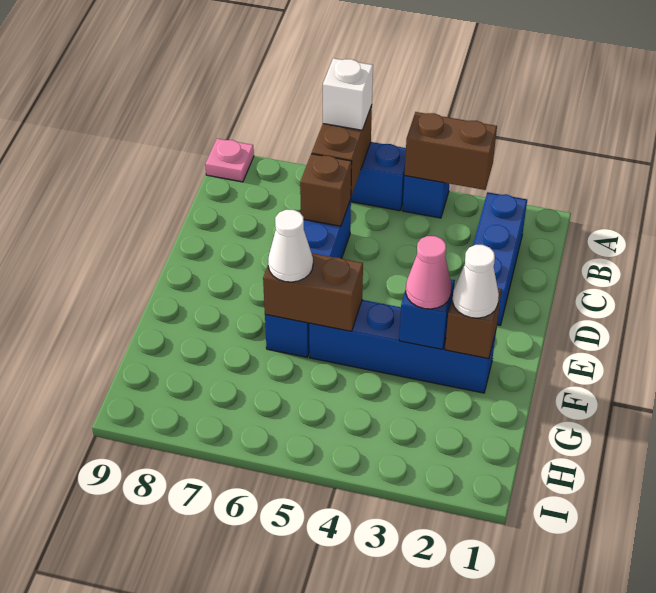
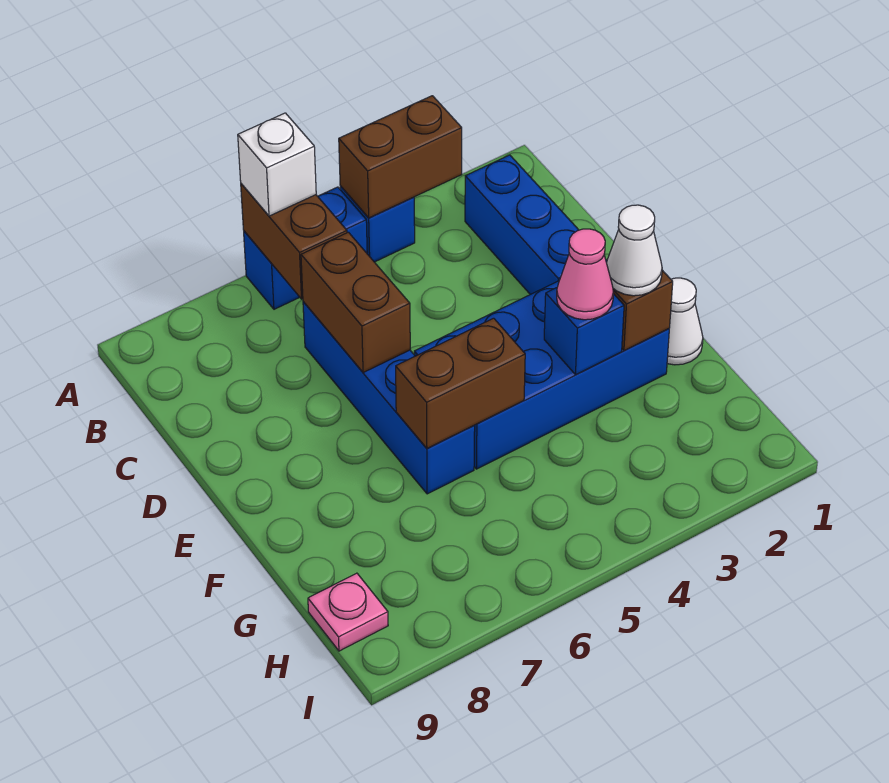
pink 1x1 plate [205,139,254,182] -> pink 1x1 plate moved to [308,573,388,651]
brown 1x1 brick [300,154,352,226] -> brown 1x2 brick [301,232,410,373]
blue 1x4 brick [309,300,497,393] -> blue 2x4 brick [414,260,669,469]
white 1x1 cone [268,210,313,282] -> white 1x1 cone moved to [667,278,703,365]

